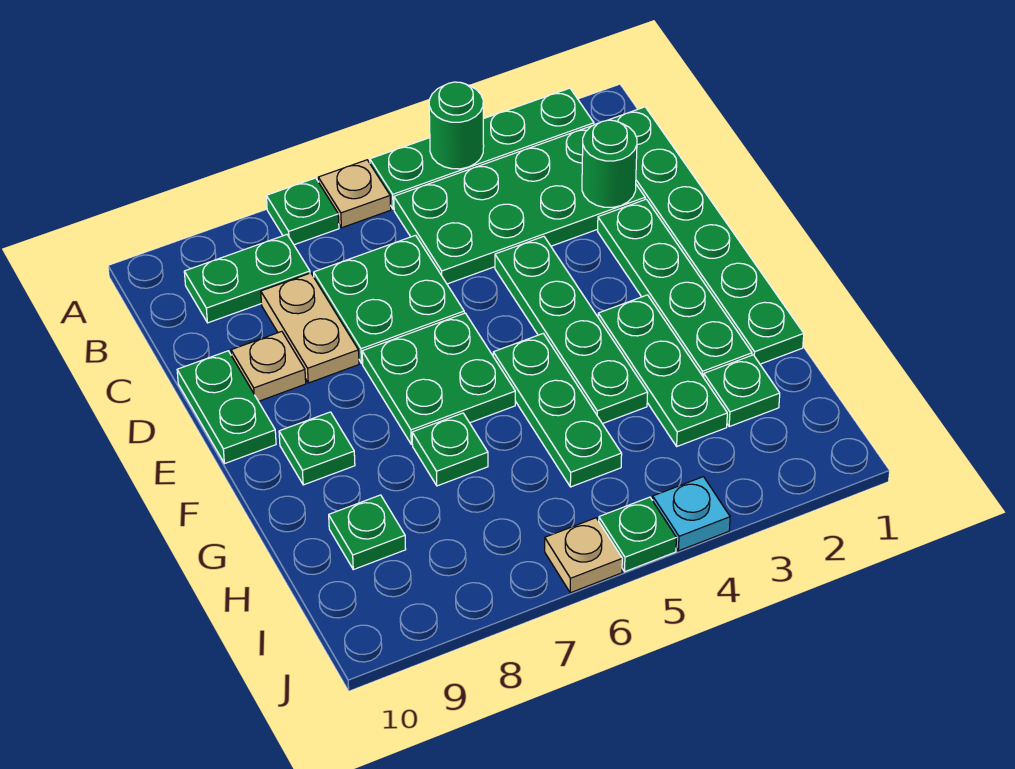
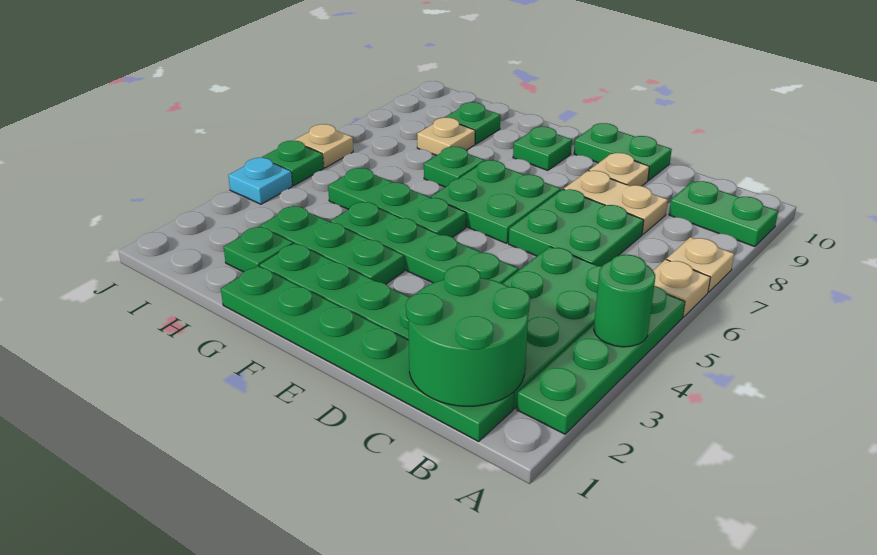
green 1x1 plate [266,178,339,245] -> tan 1x1 plate [667,237,734,292]
green 1x2 plate [184,235,310,323] -> green 1x2 plate turned to [669,181,778,247]
green 1x1 round brick [582,120,637,207] -> green 2x2 round brick [406,266,530,406]
none -> tan 1x1 plate [417,118,475,156]

